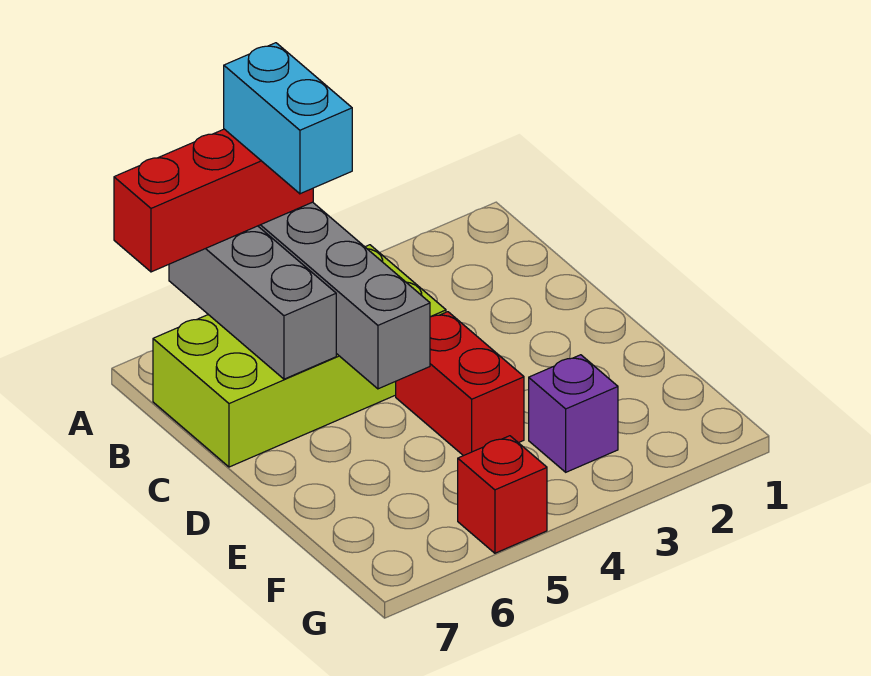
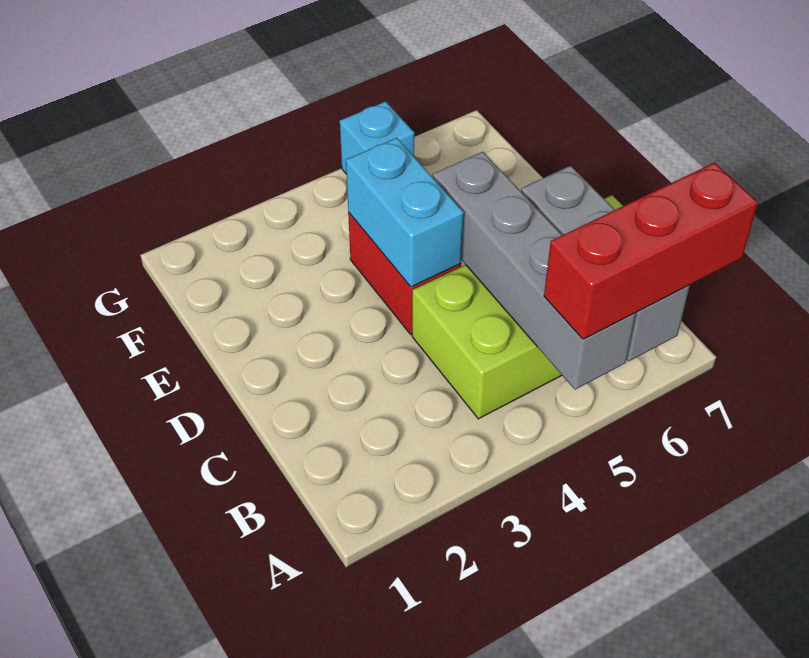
cyan 1x2 brick [224,43,352,194] -> cyan 1x2 brick moved to [346,138,464,287]
purple 1x1 brick [529,355,618,472] -> none
red 1x1 brick [458,436,547,553] -> cyan 1x1 brick [340,101,414,174]

